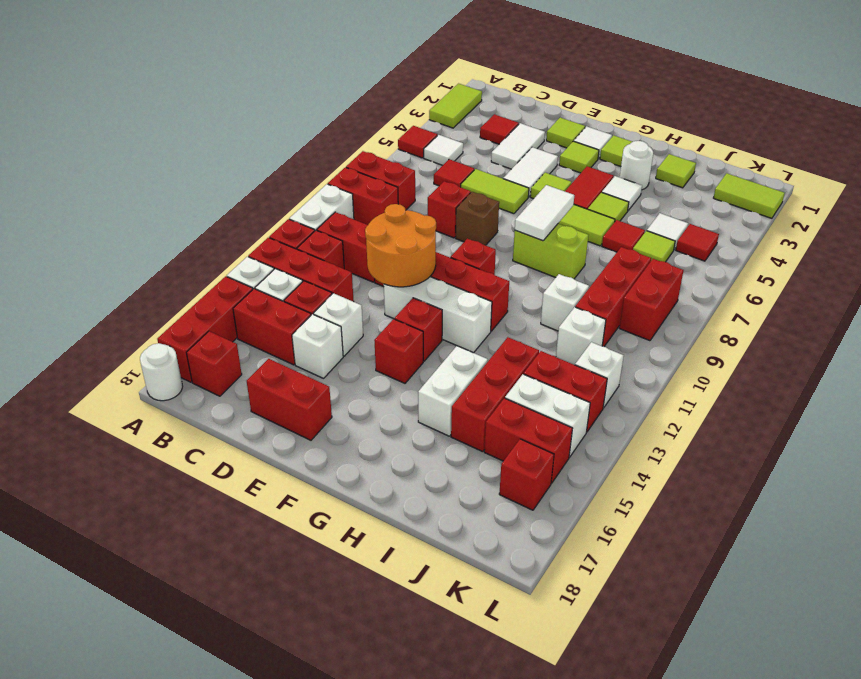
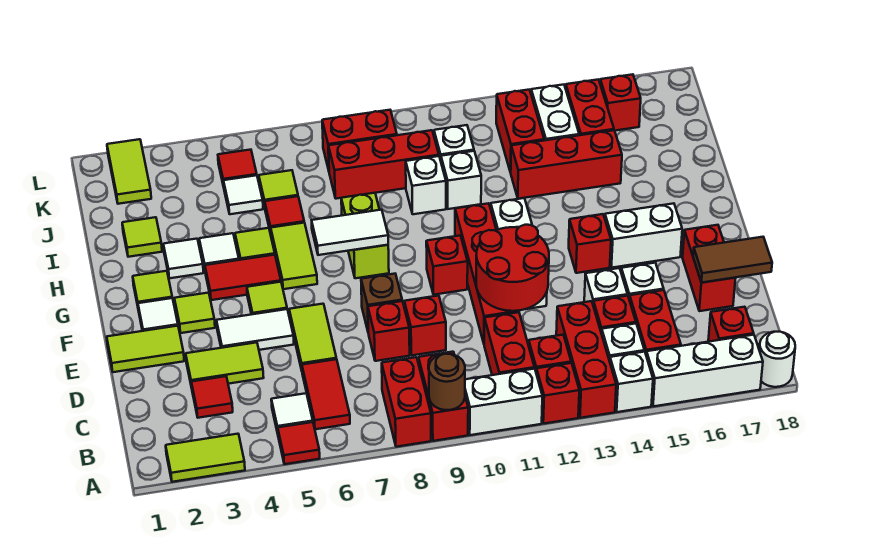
none -> brown 1x1 round brick [429,354,465,410]
red 1x3 brick [157,276,253,382] -> white 1x3 brick [646,335,763,406]
red 1x1 tile [434,159,474,187] -> red 1x2 tile [302,359,350,429]
white 1x2 tile [491,123,545,169] -> lime 1x2 tile [186,342,264,388]
orange 2x2 round brick [365,204,436,287] -> red 2x2 round brick [476,225,549,311]
none -> brown 1x2 tile [693,237,772,283]
lime 1x1 tile [546,118,585,148] -> lime 1x2 tile [107,326,184,372]
red 1x1 brick [395,298,442,361] -> red 1x1 brick moved to [404,296,446,355]
white 1x1 round brick [620,141,653,190] -> white 1x1 tile [163,239,203,278]
white 1x2 brick [418,346,488,436] -> white 1x2 brick moved to [605,203,682,268]
white 1x1 brick [575,342,624,408] -> white 1x1 brick moved to [441,151,481,209]

